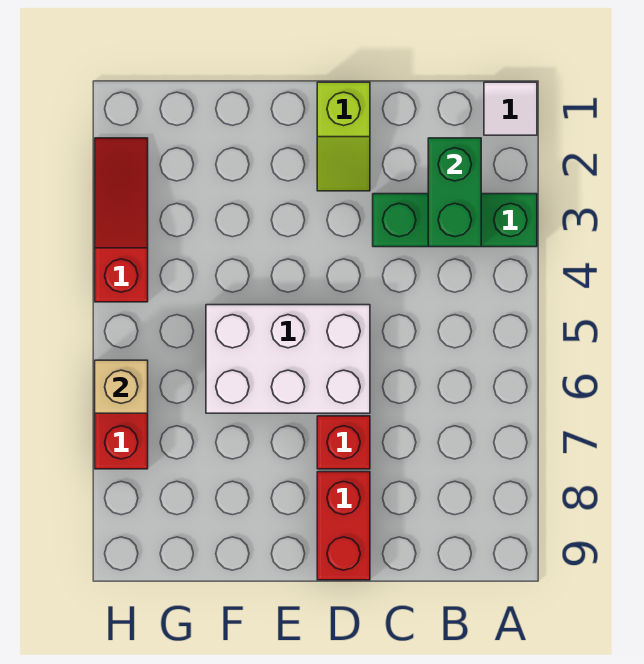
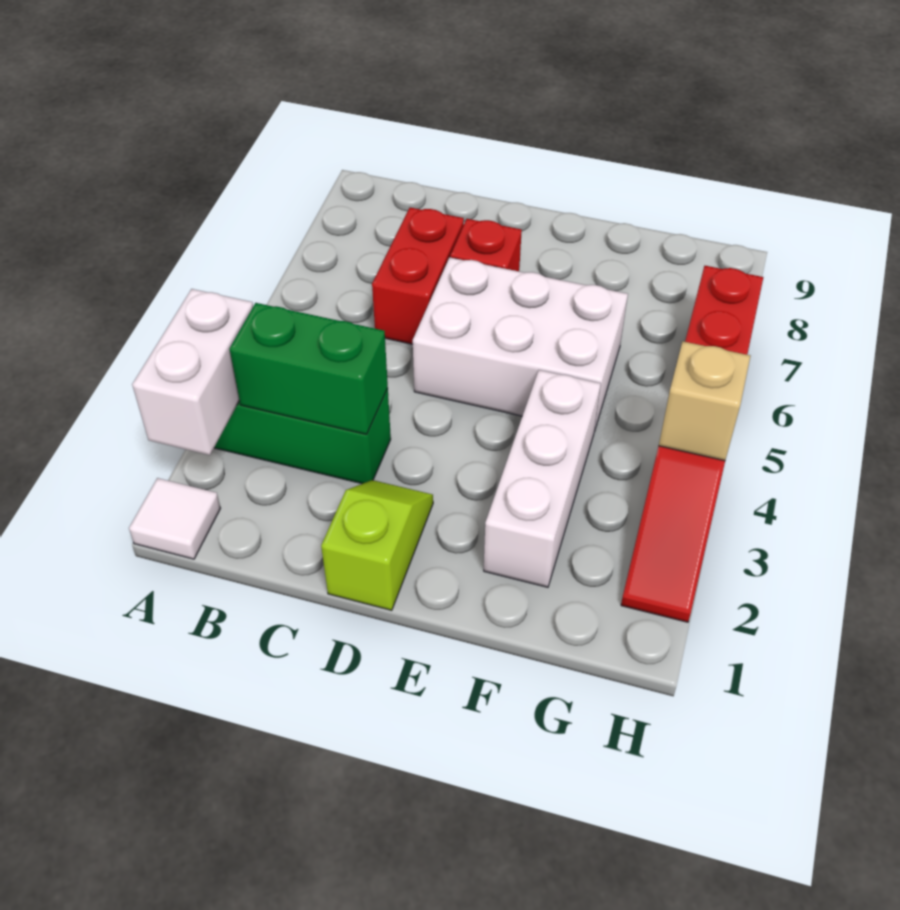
none -> white 1x2 brick [132,289,253,455]
green 1x2 brick [428,138,481,247] -> green 1x2 brick turned to [230,303,388,434]
red 1x2 brick [317,472,370,580] -> red 1x2 brick moved to [372,208,464,344]
none -> white 1x3 brick [484,370,601,587]
tan 1x1 brick [95,360,148,413] -> tan 1x1 brick moved to [659,341,750,461]

